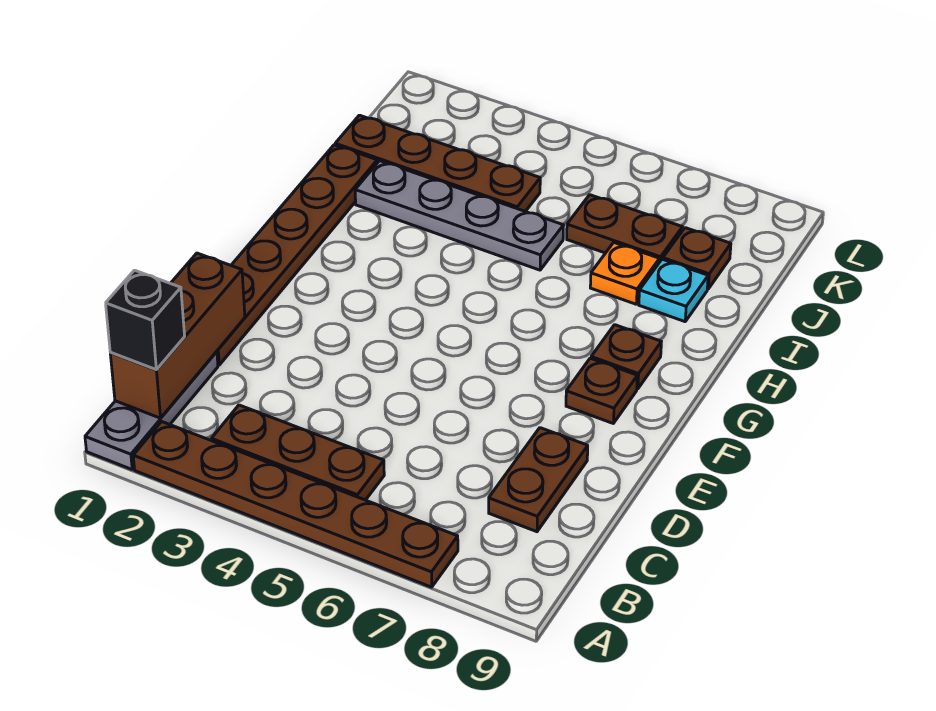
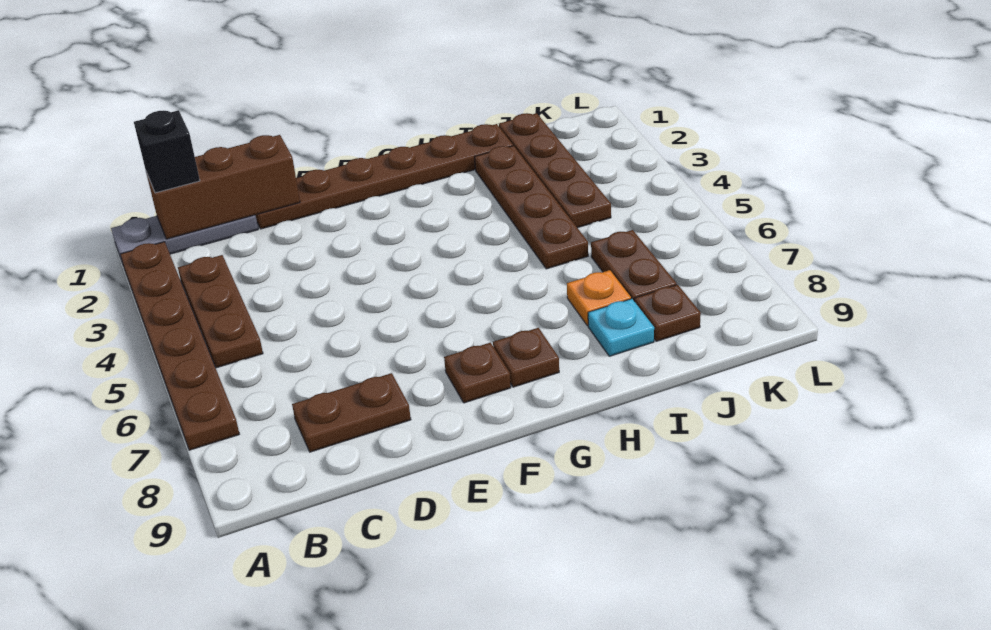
grey 1x4 plate [355,161,564,270] -> brown 1x4 plate [475,146,588,269]

